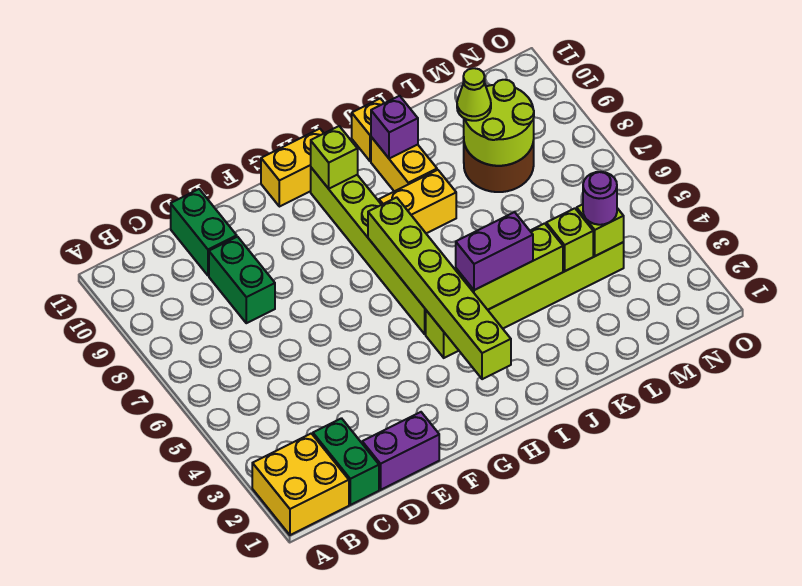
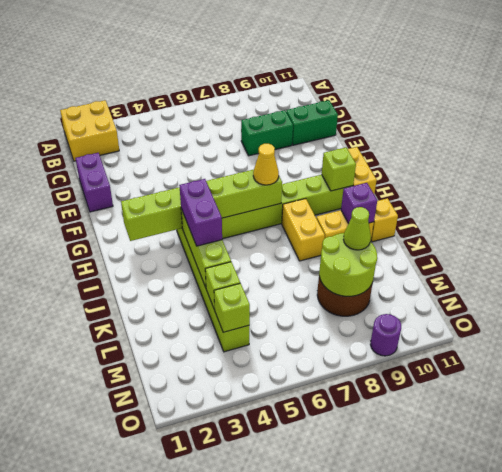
green 1x2 brick [313,418,379,505] -> none
none -> yellow 1x1 cone [253,144,279,185]
purple 1x1 round brick [583,172,617,225] -> purple 1x1 round brick moved to [370,314,401,356]

